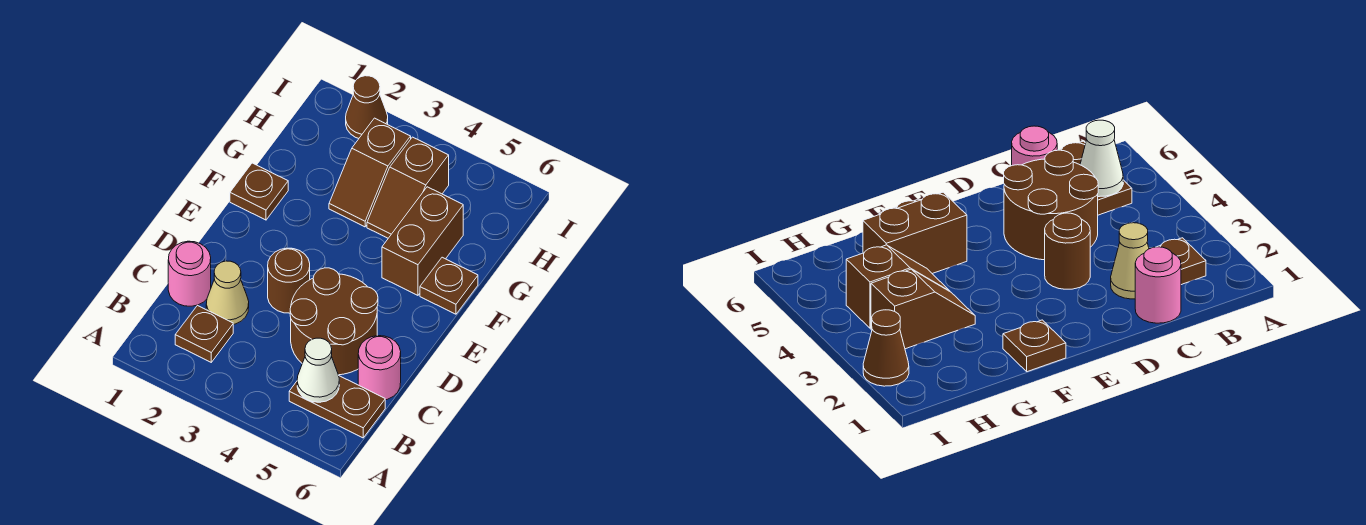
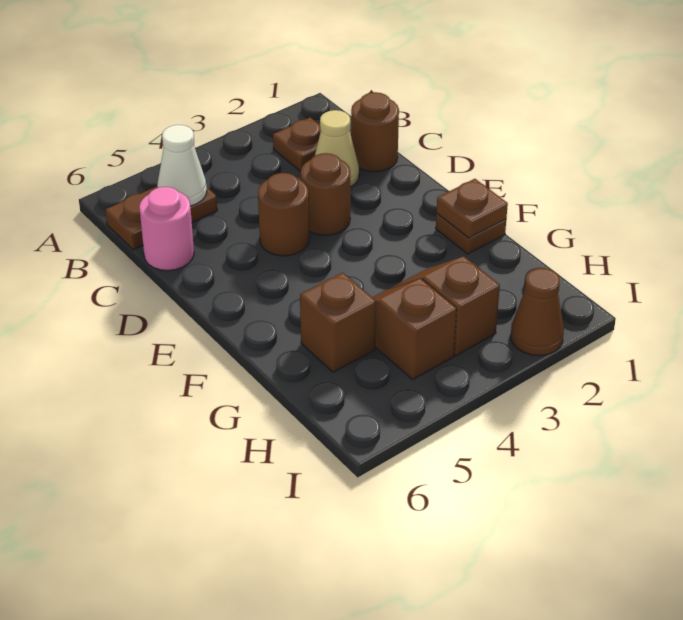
pink 1x1 round brick [168,241,211,306] -> brown 1x1 round brick [351,92,399,172]
brown 2x2 round brick [290,268,378,375] -> brown 1x1 round brick [258,173,309,256]
brown 1x2 brick [382,187,463,295] -> brown 1x1 brick [300,273,376,372]
brown 1x1 plate [420,257,478,314] -> brown 1x1 plate moved to [437,179,508,238]

